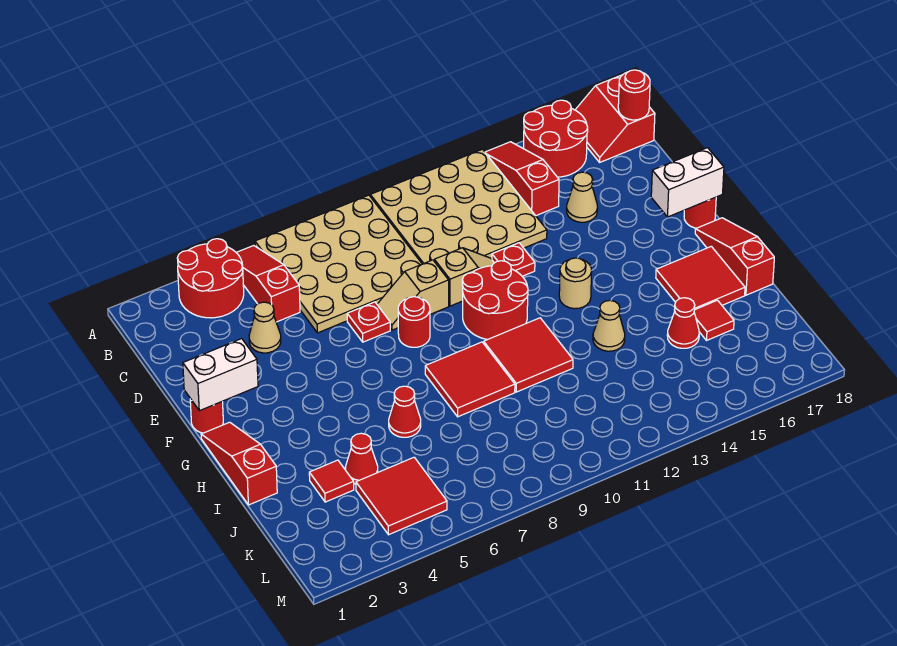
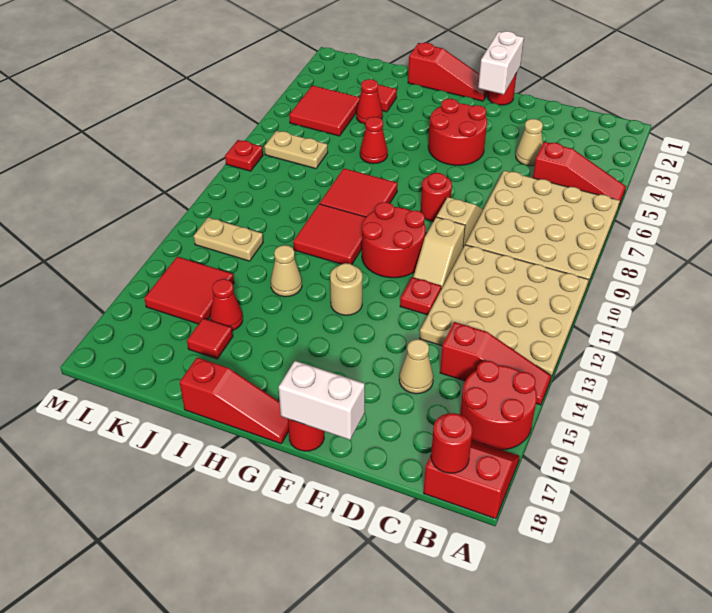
red 2x2 round brick [177,239,244,318] -> red 2x2 round brick moved to [428,99,487,165]
red 1x1 plate [347,302,390,342] -> red 1x1 plate moved to [225,140,263,171]
white 1x2 brick [651,148,724,217] -> white 1x2 brick turned to [279,361,365,440]
red 2x2 tile [656,246,745,309] -> red 2x2 tile moved to [144,257,234,324]
none -> tan 1x2 plate [264,131,328,169]
none -> tan 1x2 plate [194,217,263,261]

